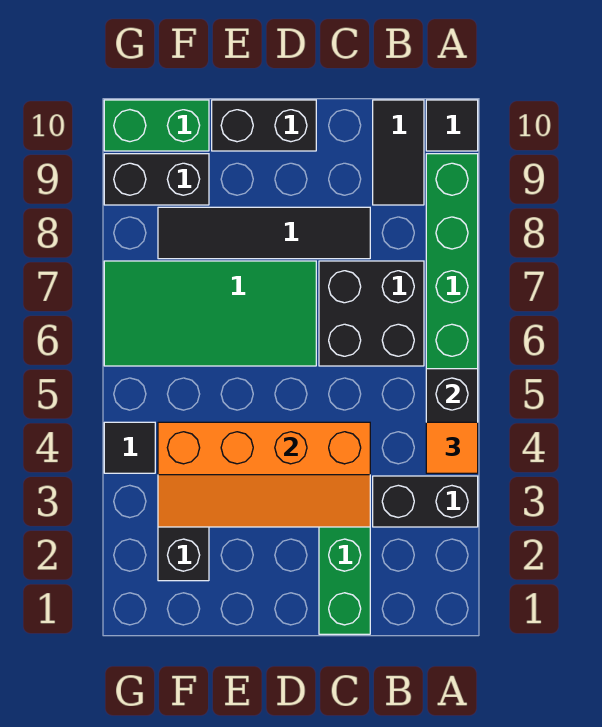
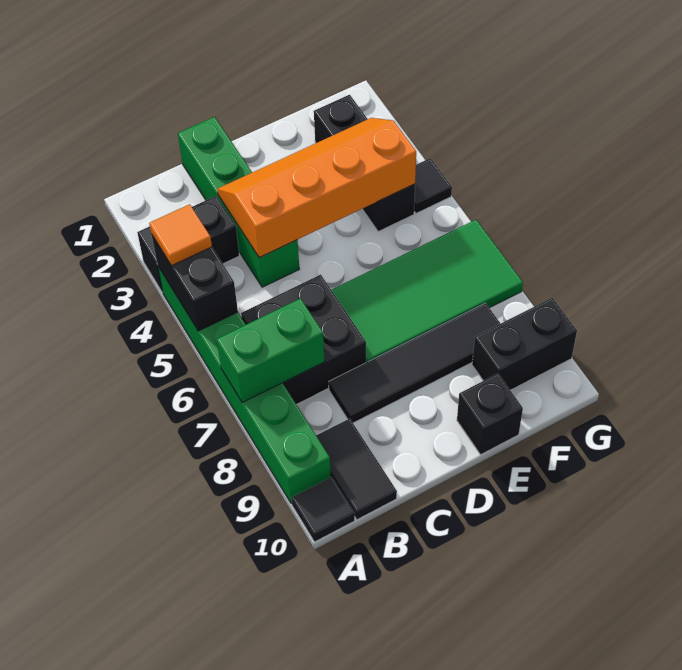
black 1x2 brick [212,100,316,151] -> black 1x1 brick [457,374,523,455]
green 1x2 brick [104,100,209,151] -> green 1x2 brick moved to [217,299,325,403]

